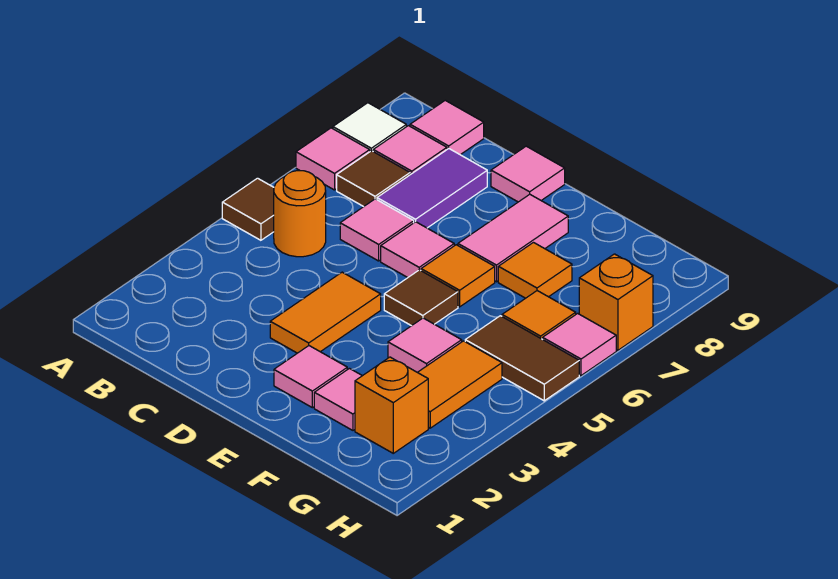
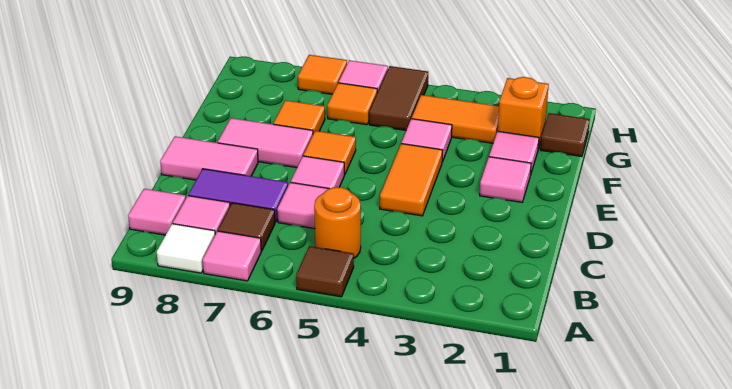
orange 1x2 tile [270,272,381,353] -> orange 1x2 tile turned to [380,144,443,216]
pink 1x1 tile [491,146,565,202] -> pink 1x2 tile [160,136,258,180]
brown 1x1 tile [384,270,458,326] -> brown 1x1 tile moved to [540,113,590,157]
orange 1x1 brick [579,254,653,350] -> orange 1x1 tile [298,55,347,94]

